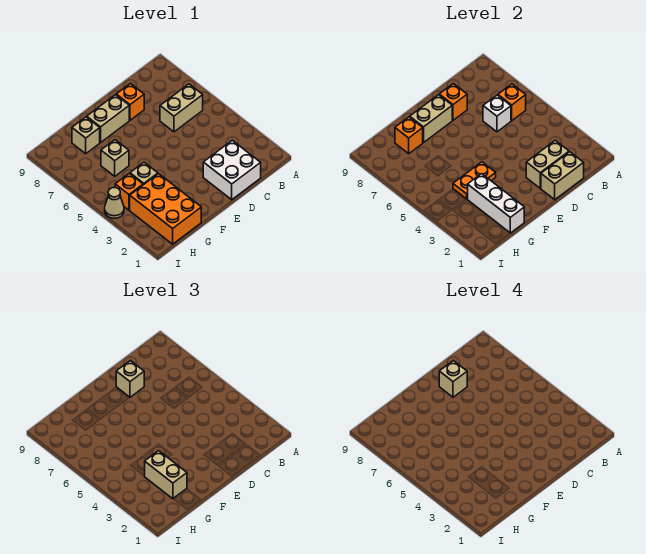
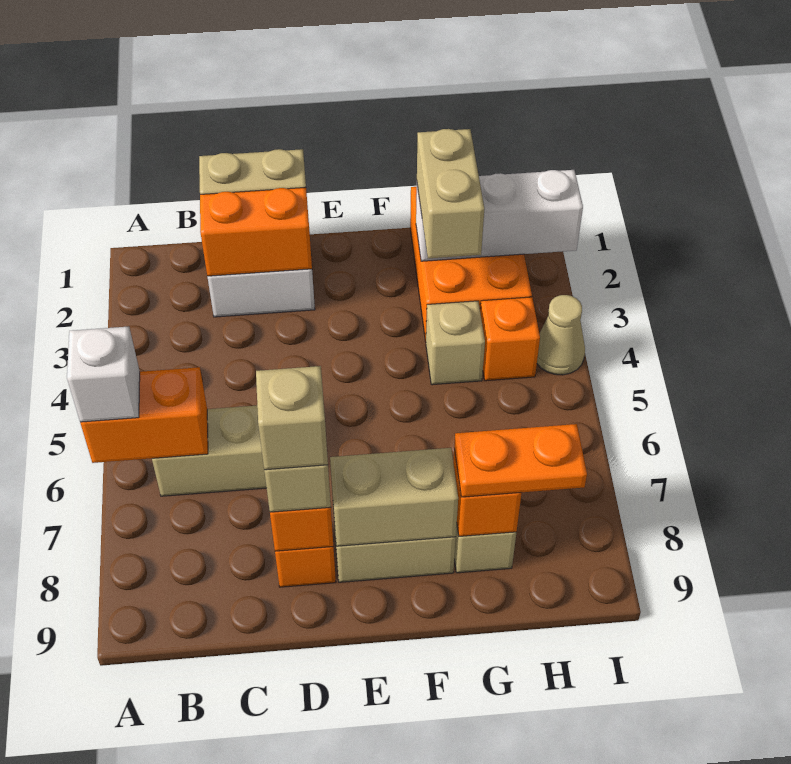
orange 1x1 brick [498,84,526,121] -> orange 1x2 brick [80,367,208,463]
tan 1x2 brick [526,140,569,188] -> orange 1x2 brick [200,187,312,276]
white 1x1 brick [483,95,511,132] -> white 1x1 brick moved to [67,326,140,422]
orange 1x2 plate [453,162,496,199] -> orange 1x2 plate moved to [454,424,587,497]
white 1x3 brick [468,174,524,233] -> white 1x3 brick turned to [416,170,583,261]
tan 1x1 brick [101,140,129,176] -> none

